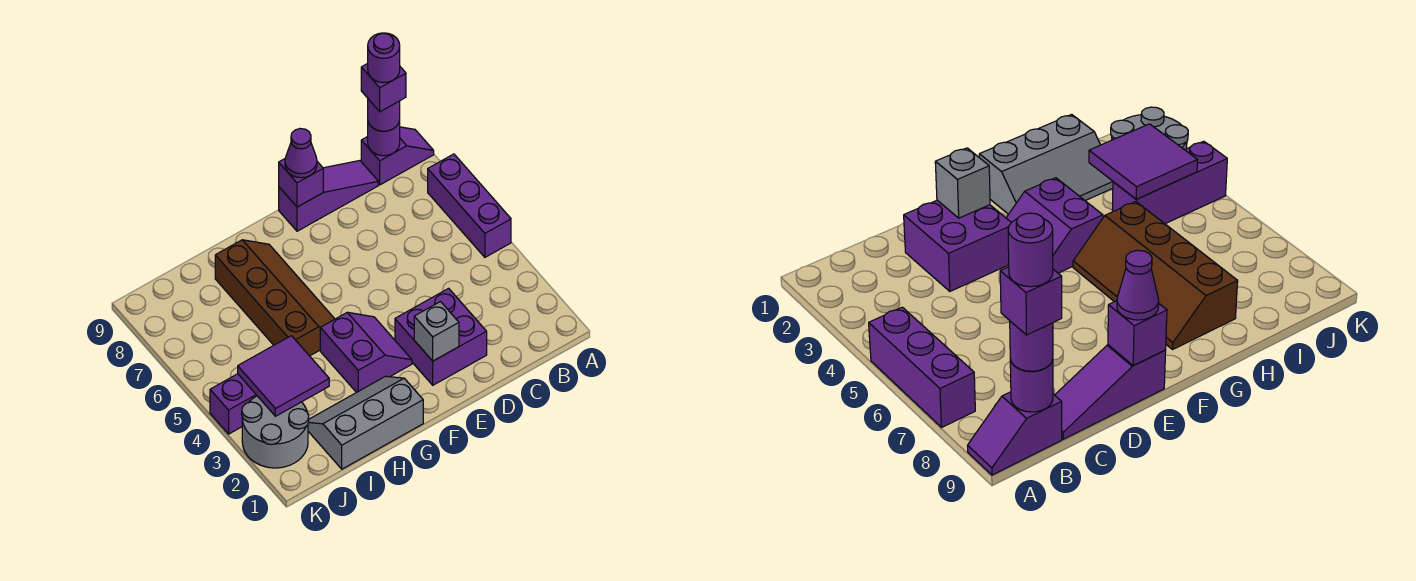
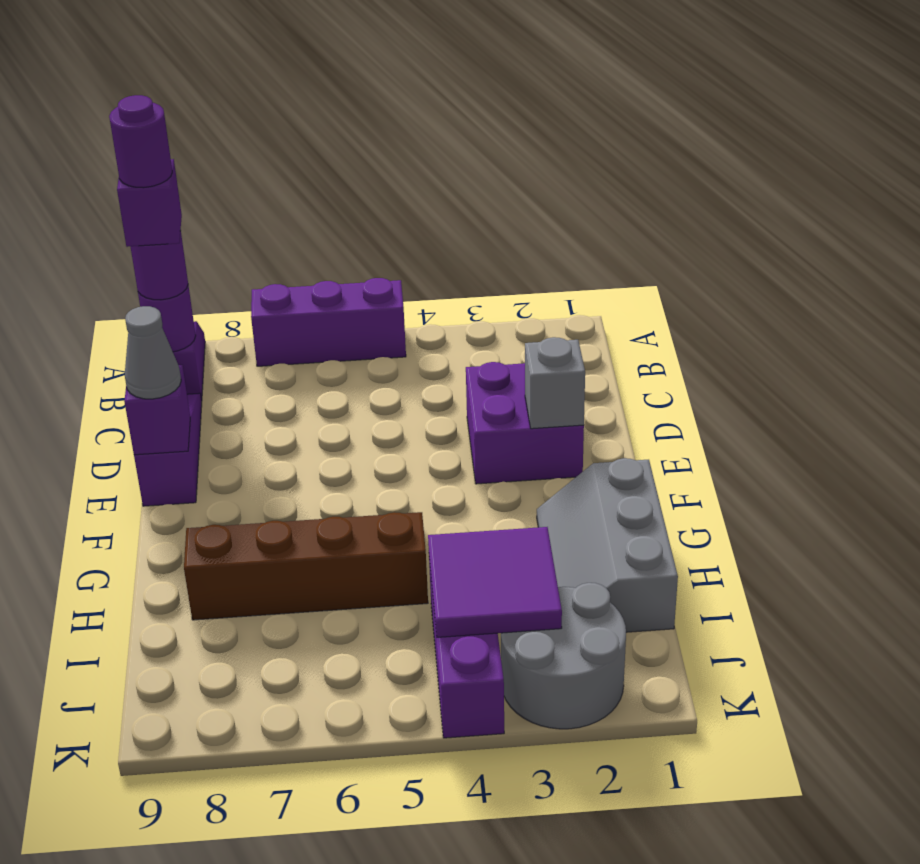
purple 1x1 cone [285,129,317,178] -> grey 1x1 cone [125,306,181,399]
purple 2x2 slope [320,312,412,393] -> none

